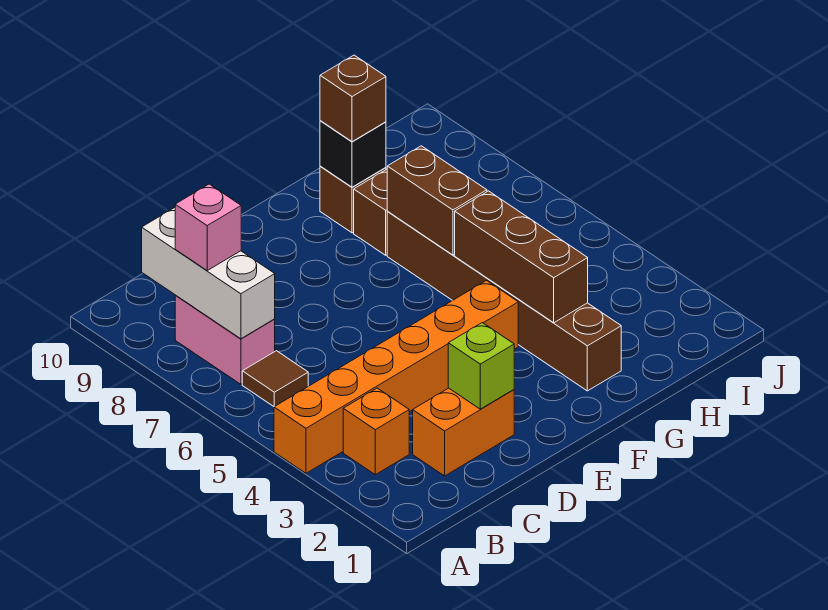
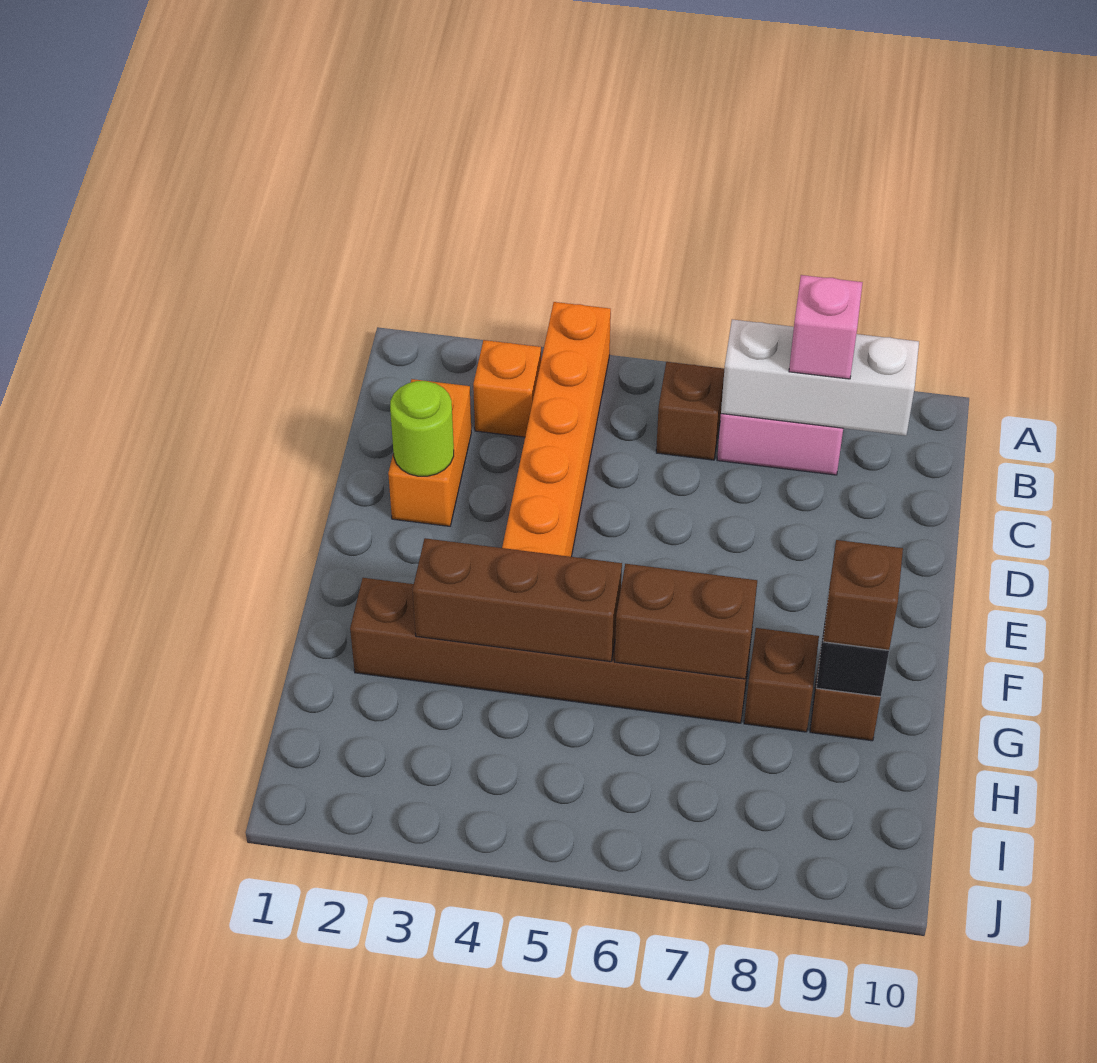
brown 1x1 tile [242,351,308,407] -> brown 1x1 brick [656,362,724,460]
lime 1x1 brick [448,323,514,409] -> lime 1x1 round brick [390,381,454,476]

